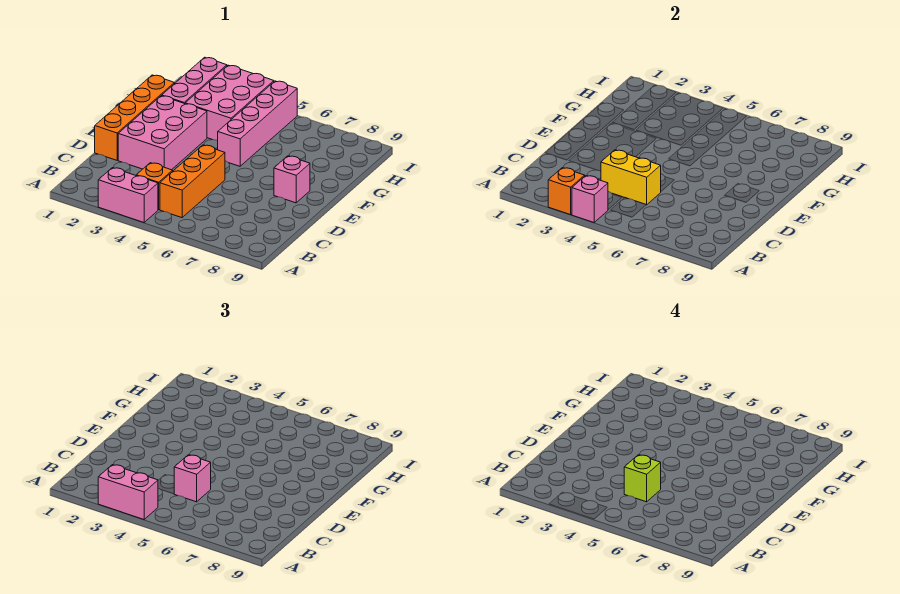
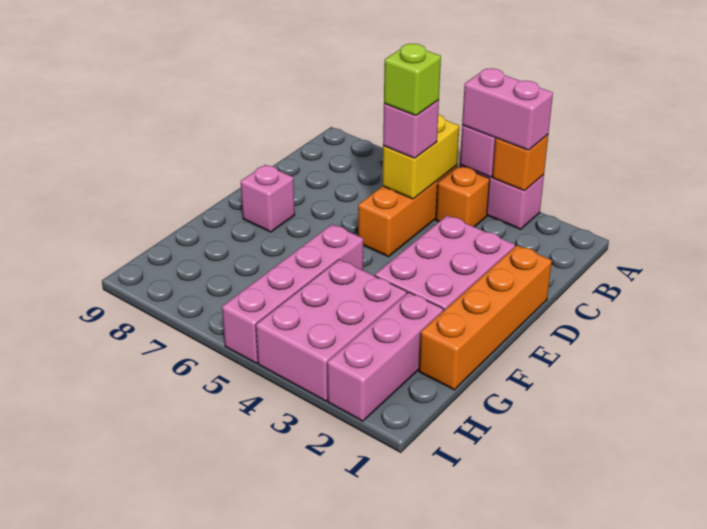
yellow 1x2 brick [601,150,661,205] -> yellow 1x2 brick turned to [382,115,459,199]

